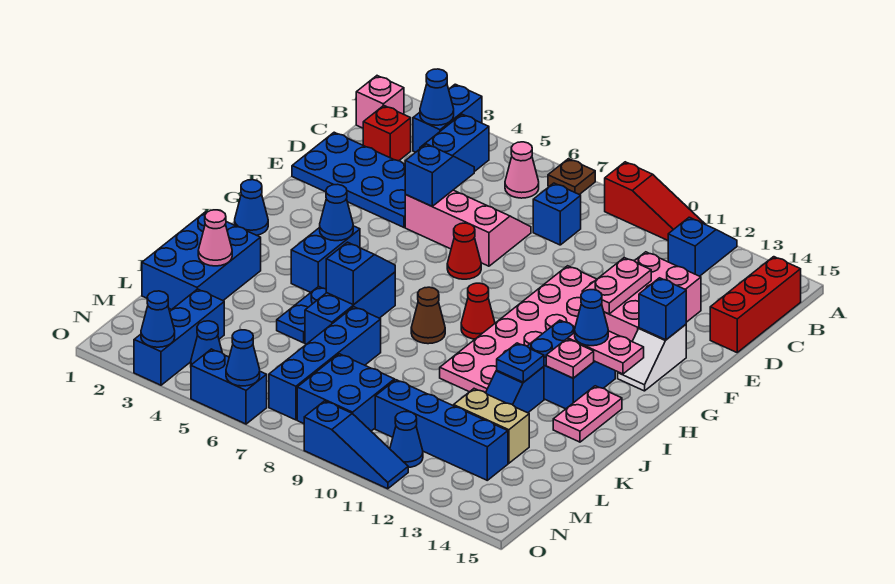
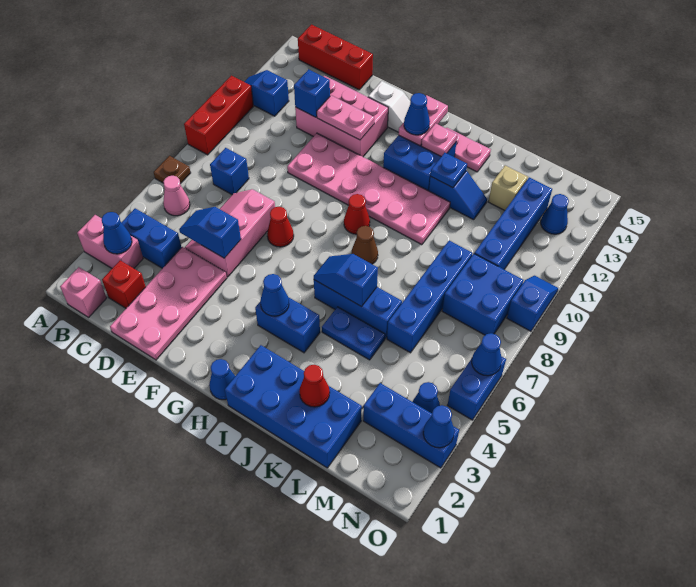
blue 1x2 brick [413,84,482,152] -> pink 1x2 brick [77,215,143,268]
red 1x3 slope [604,162,706,240] -> red 1x3 brick [184,76,253,155]
blue 2x4 plate [292,132,406,227] -> pink 2x4 plate [110,247,227,360]
blue 1x1 brick [639,278,686,340] -> blue 1x1 brick moved to [294,69,330,117]
blue 2x3 brick [142,212,261,310] -> blue 2x4 brick [225,345,362,468]
pink 1x1 cone [198,210,232,266] -> red 1x1 cone [299,365,330,407]
blue 1x4 brick [269,307,381,420] -> blue 1x4 brick turned to [387,240,473,353]
tan 1x2 brick [454,389,529,463] -> tan 1x1 brick [488,166,528,210]
blue 1x1 cone [390,412,423,468] -> blue 1x1 cone moved to [541,194,569,234]
blue 1x3 slope [304,401,408,489] -> blue 1x2 slope [507,276,558,331]

